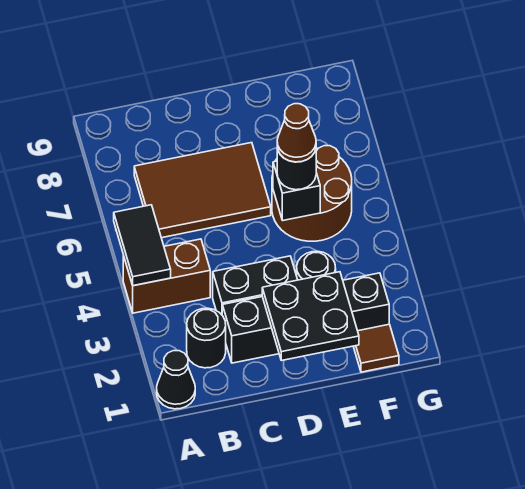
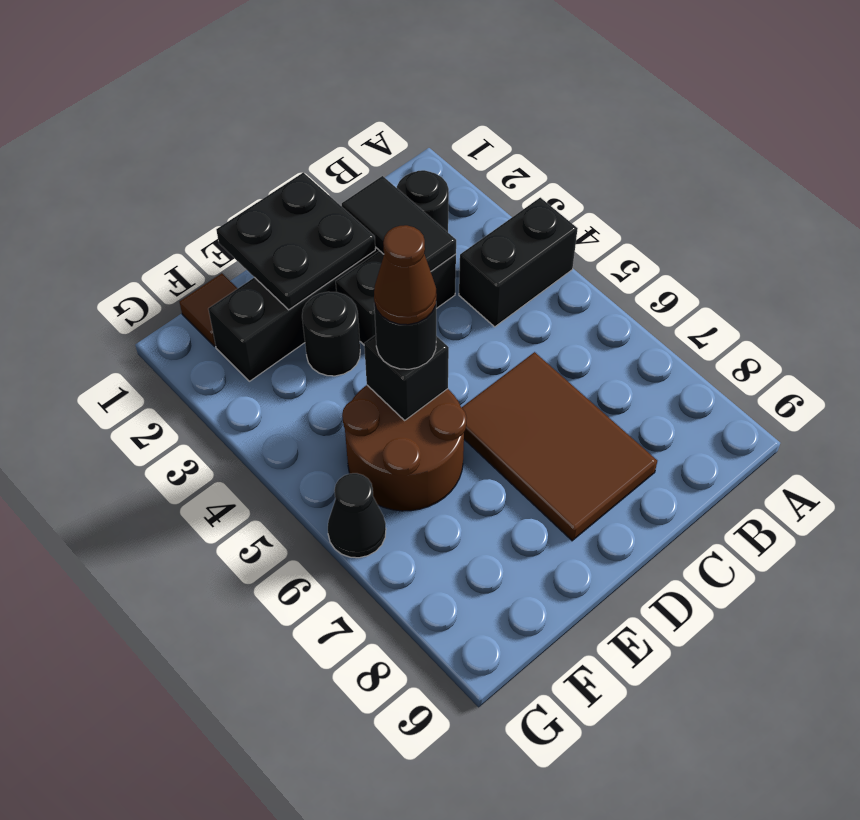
black 1x1 cone [157,351,195,409] -> black 1x1 cone moved to [328,473,386,558]
brown 1x2 brick [123,239,210,313] -> black 1x2 brick [459,198,578,327]
black 1x2 tile [114,205,171,286] -> black 1x2 tile moved to [342,176,456,271]
brown 2x3 tile [134,143,271,238] -> brown 2x3 tile turned to [461,352,657,541]

